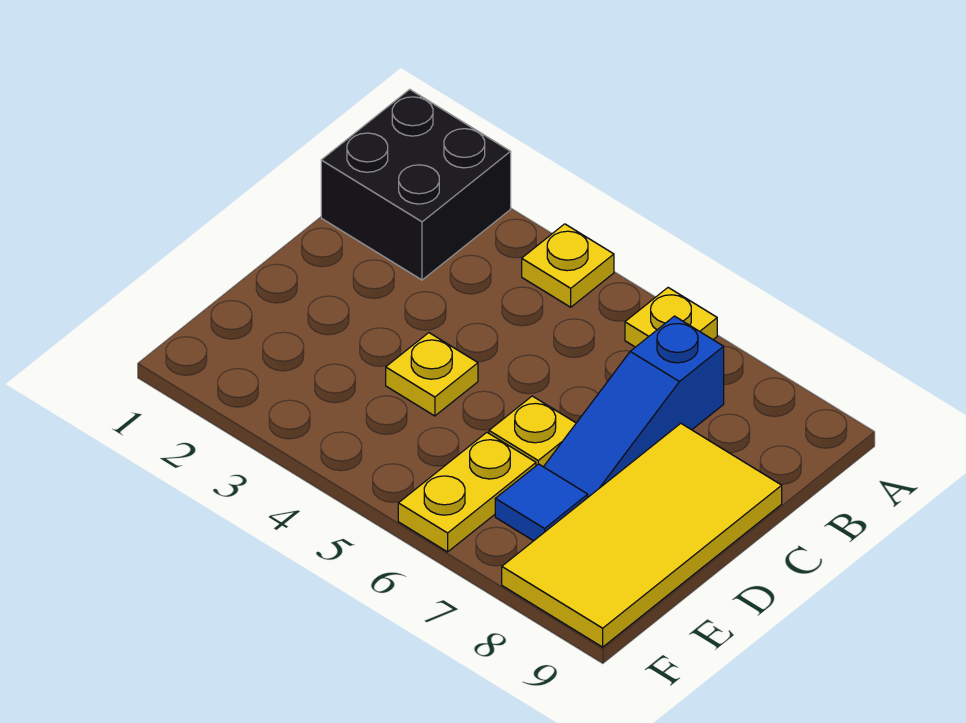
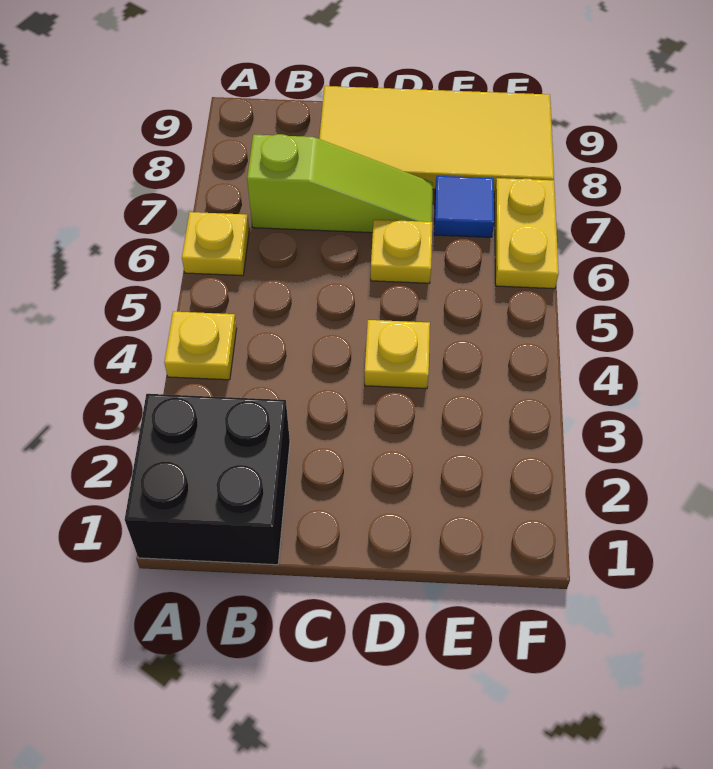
blue 1x3 slope [544,316,724,497] -> lime 1x3 slope [247,134,433,233]
yellow 1x2 plate [398,432,536,552] -> yellow 1x2 plate turned to [494,178,559,289]

